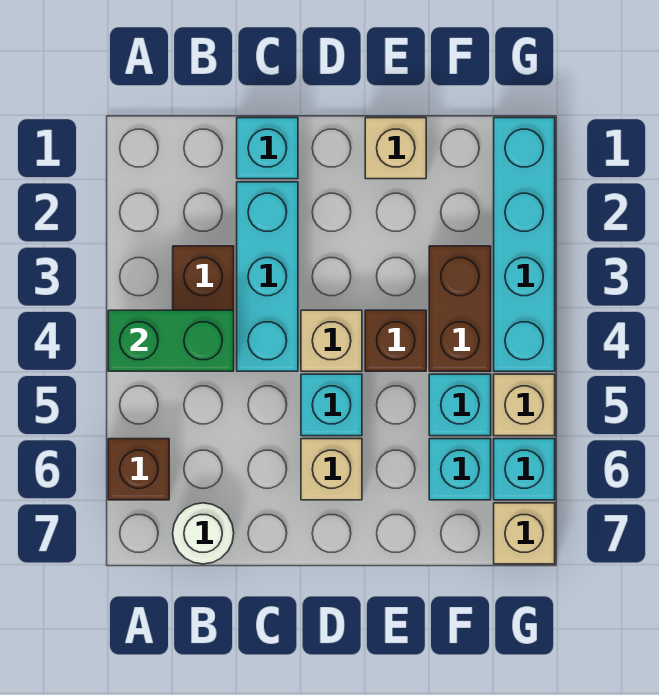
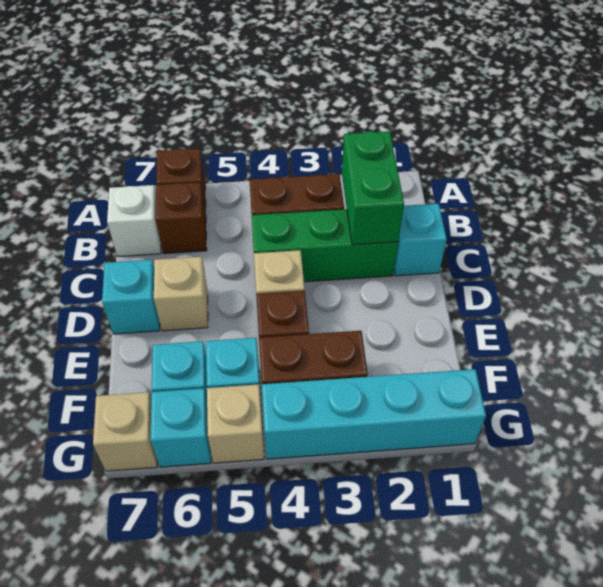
green 1x2 brick [108,310,234,371] -> green 1x2 brick moved to [342,131,404,245]
none -> brown 1x1 brick [155,182,207,254]
white 1x1 round brick [173,503,234,564] -> white 1x1 brick [107,185,161,256]
cyan 1x3 brick [237,182,298,371] -> green 1x3 brick [252,209,398,282]
cyan 1x1 brick [301,374,362,436] -> cyan 1x1 brick moved to [102,260,160,334]
tan 1x1 brick [365,118,426,179] -> none

